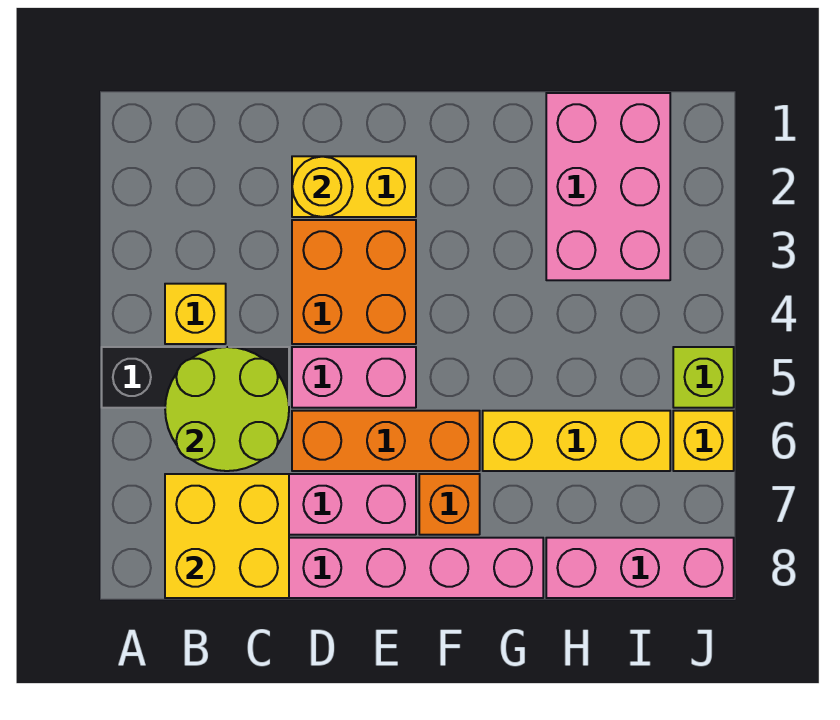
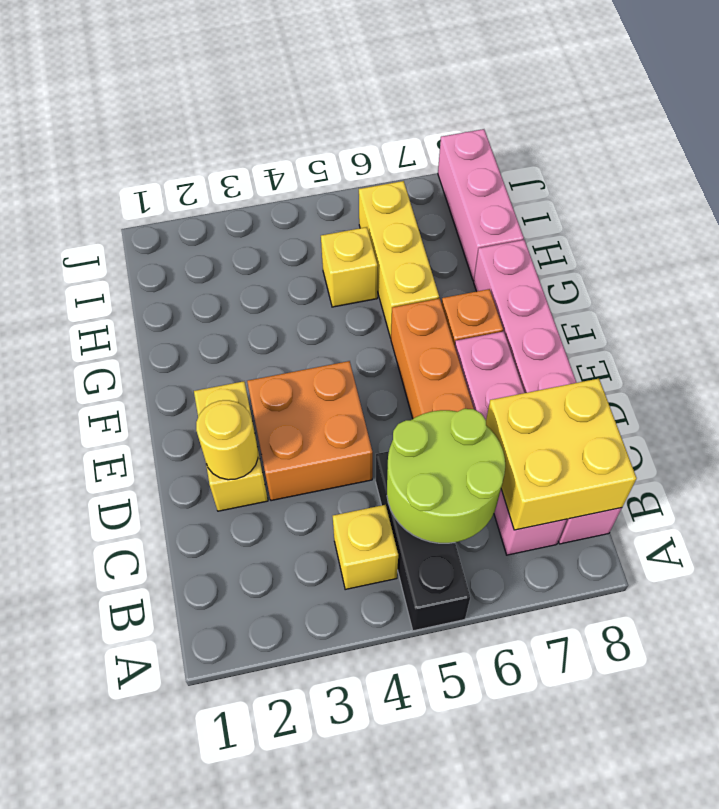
pink 1x2 brick [292,347,416,408] -> none
pink 2x3 brick [546,93,670,280] -> none
lime 1x1 brick [673,347,734,408] -> none
yellow 1x1 brick [673,411,734,471] -> yellow 1x1 brick moved to [321,227,378,307]

